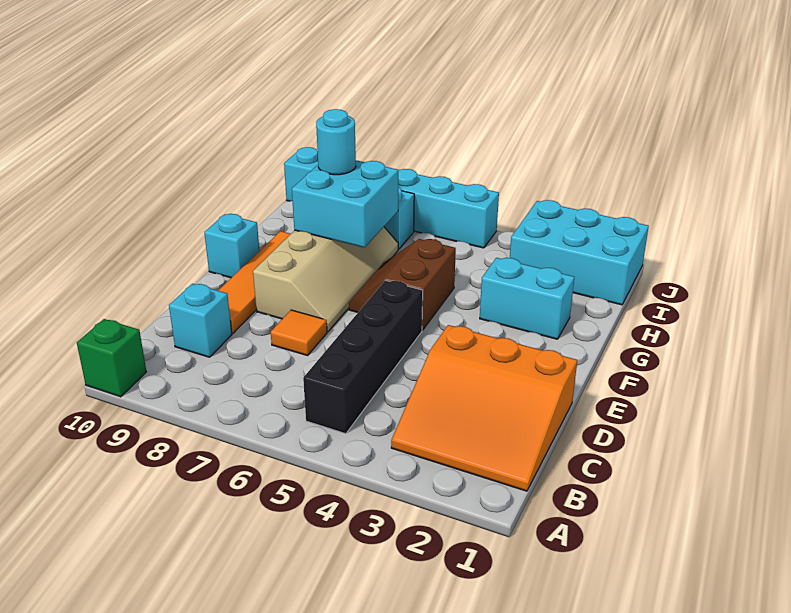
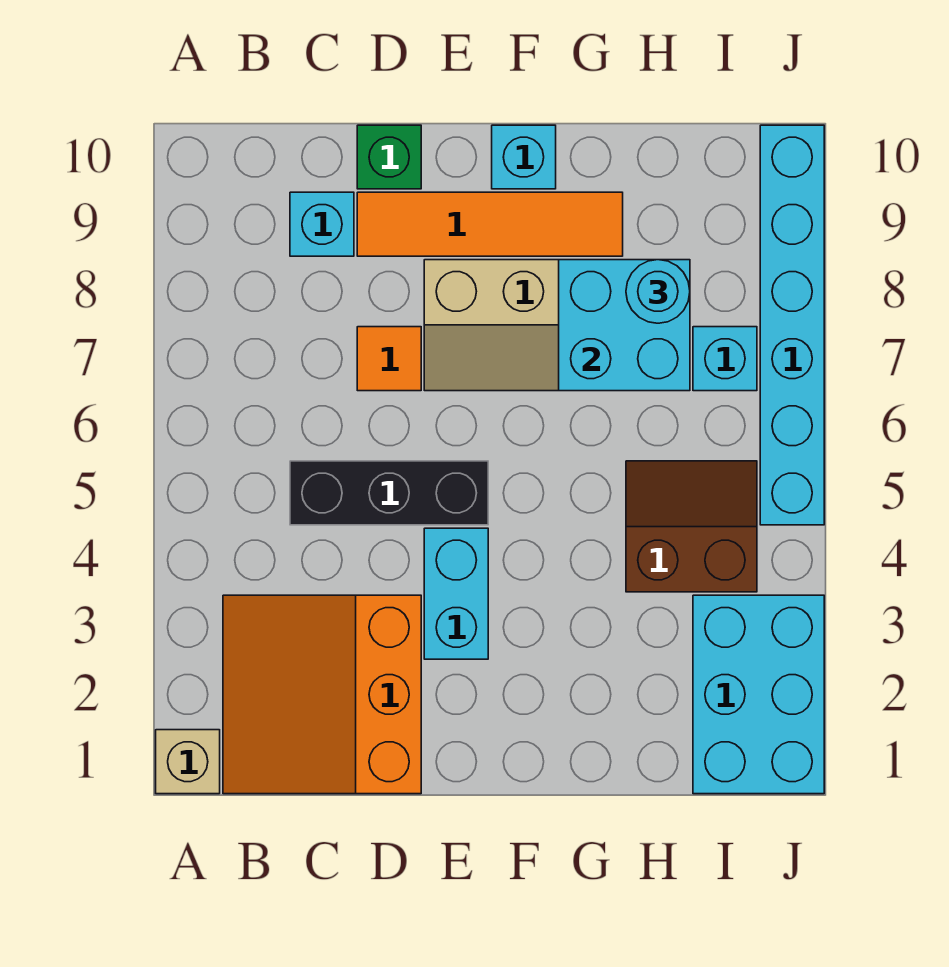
none -> tan 1x1 brick [156,730,220,794]
green 1x1 brick [77,319,146,397] -> green 1x1 brick moved to [357,125,421,189]
black 1x4 brick [303,280,423,434] -> black 1x3 brick [290,461,488,525]
brown 2x2 slope [349,239,456,330] -> brown 2x2 slope moved to [626,461,757,592]
cyan 1x2 brick [480,258,574,339] -> cyan 1x2 brick moved to [424,528,488,659]

